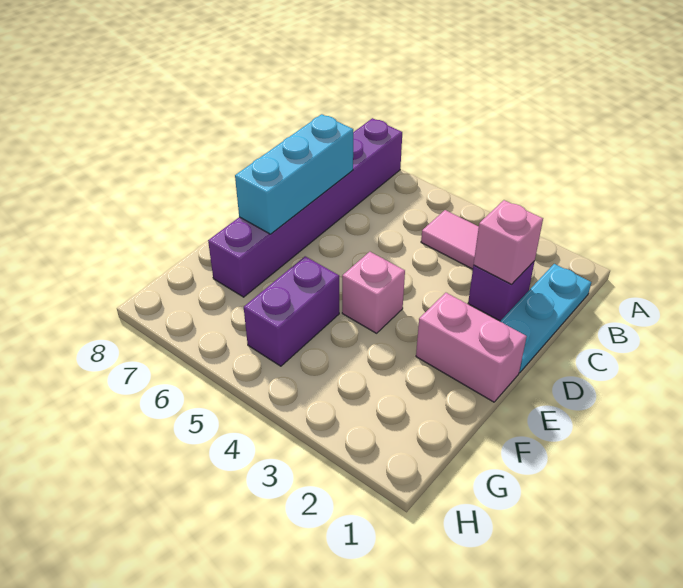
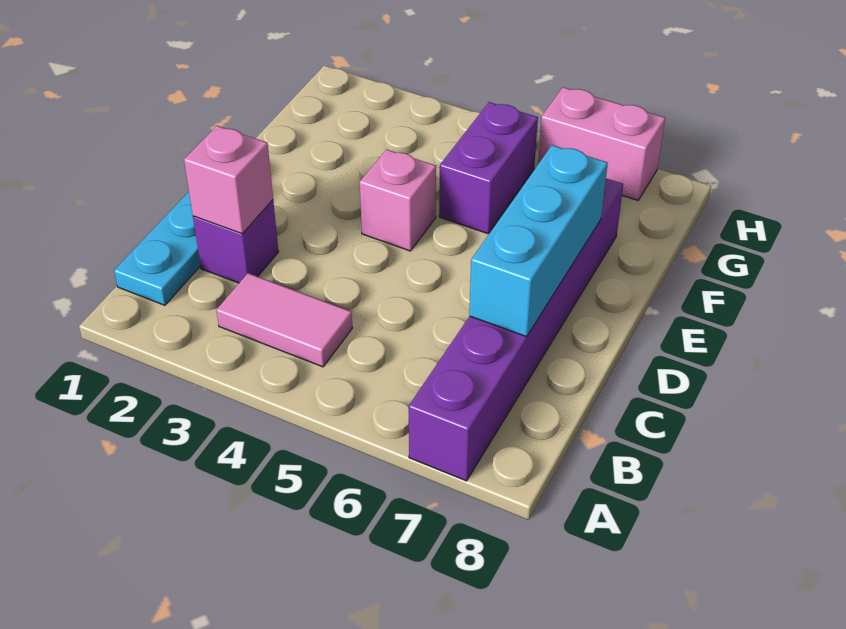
pink 1x2 brick [416,293,527,402] -> pink 1x2 brick moved to [538,87,665,200]

